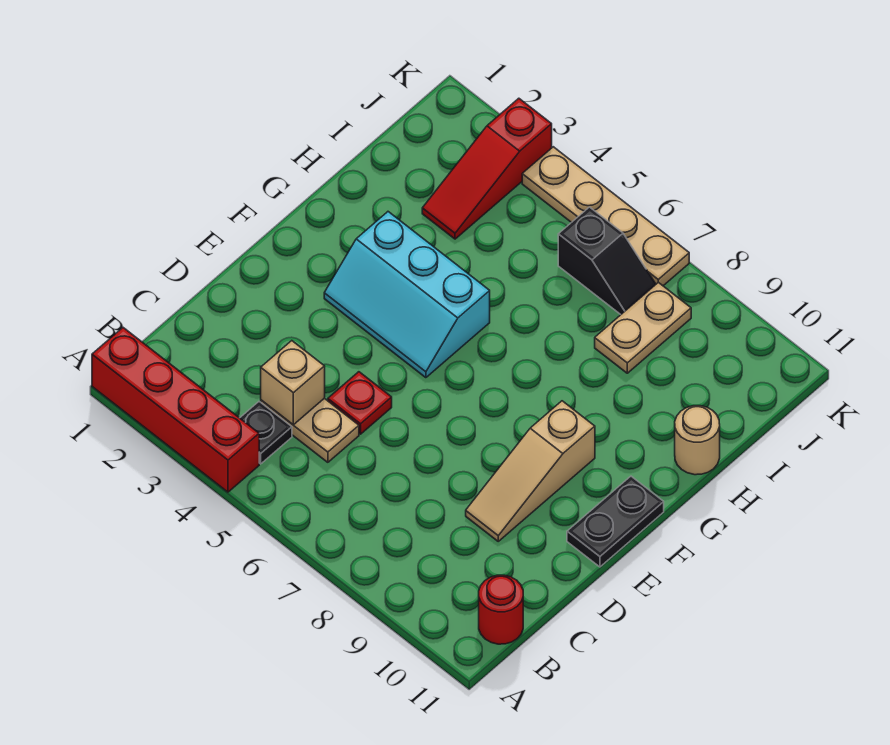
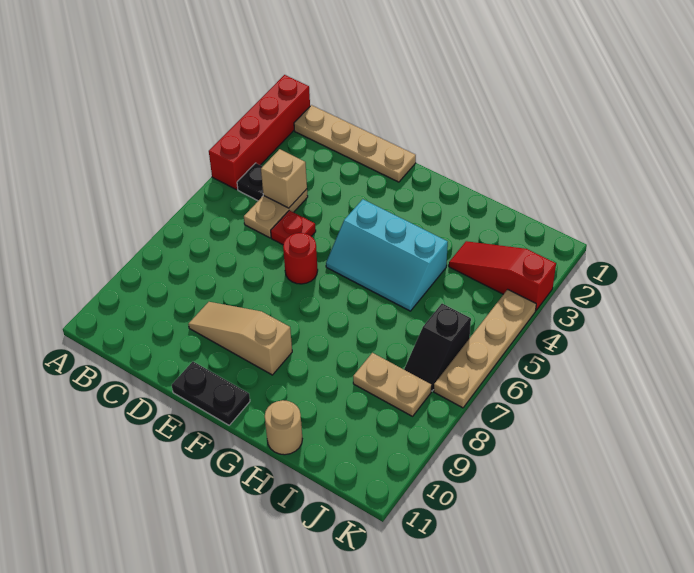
none -> tan 1x4 plate [294,105,416,182]
red 1x1 round brick [479,575,523,644] -> red 1x1 round brick moved to [283,233,318,284]
cyan 2x3 slope [324,212,490,378] -> cyan 2x3 slope turned to [326,199,448,311]

